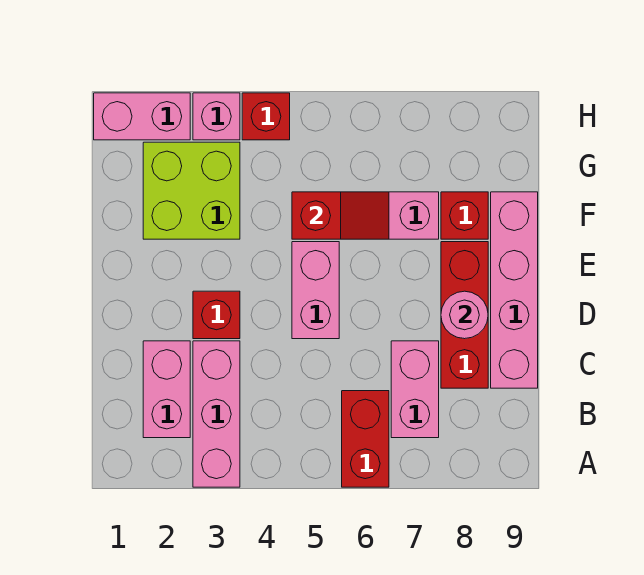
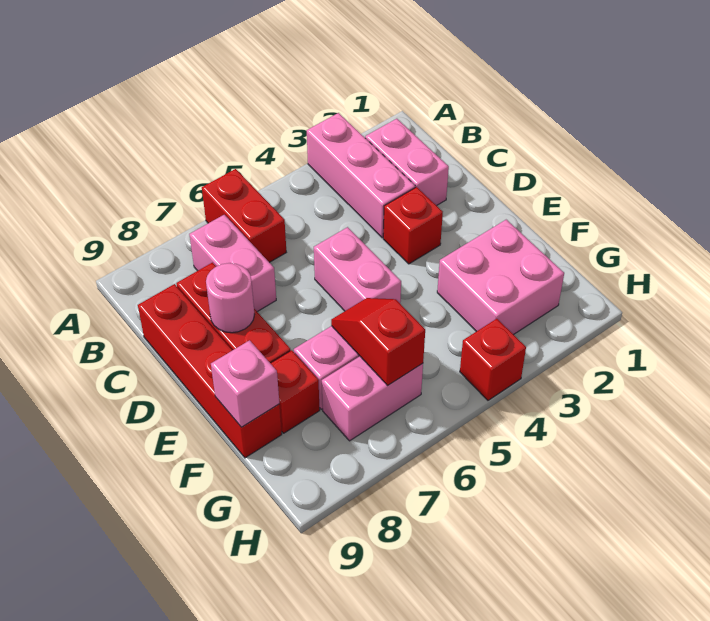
pink 1x4 brick [491,192,538,388] -> red 1x4 brick [138,284,282,458]
lime 2x2 brick [143,142,240,239] -> pink 2x2 brick [437,220,564,335]
red 1x2 slope [292,192,389,239] -> red 1x2 slope turned to [331,298,425,385]
pink 1x2 brick [94,93,190,140] -> pink 1x2 brick moved to [322,356,423,441]
pink 1x1 brick [193,93,240,140] -> pink 1x1 brick moved to [211,340,279,427]

